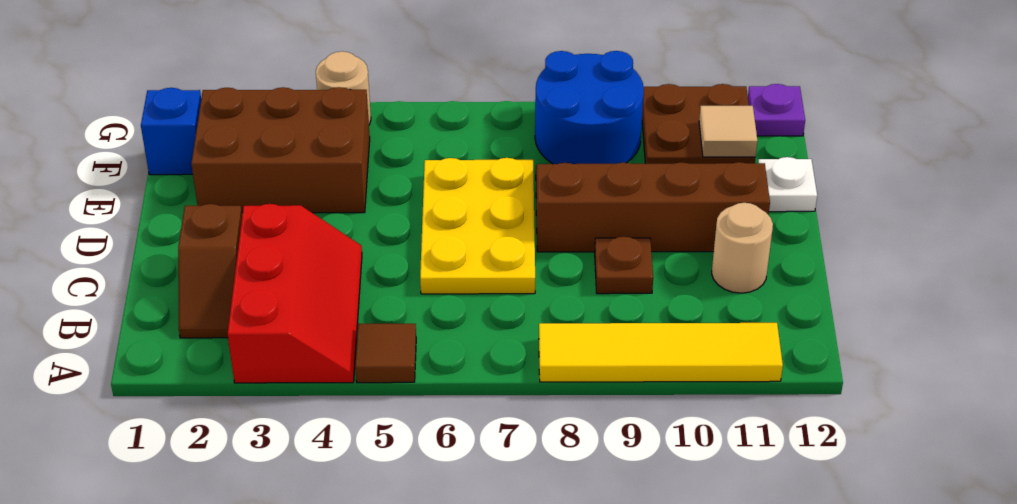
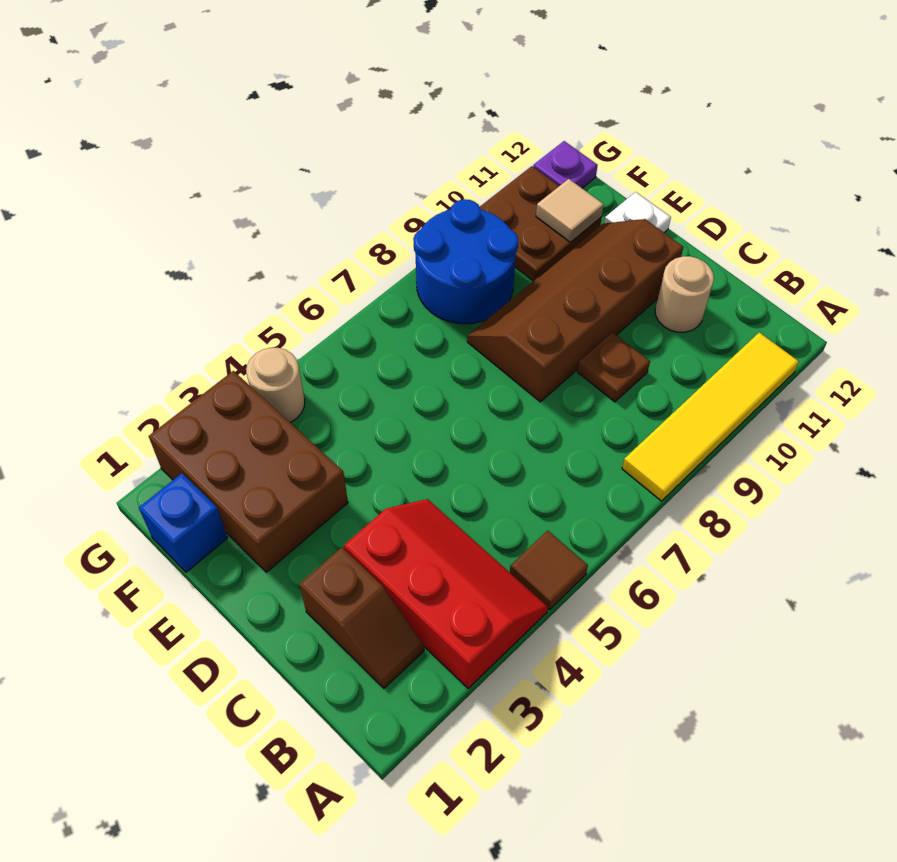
yellow 2x3 plate [420,158,535,294] -> none
brown 2x3 brick [191,87,370,213] -> brown 2x3 brick turned to [149,371,348,572]

